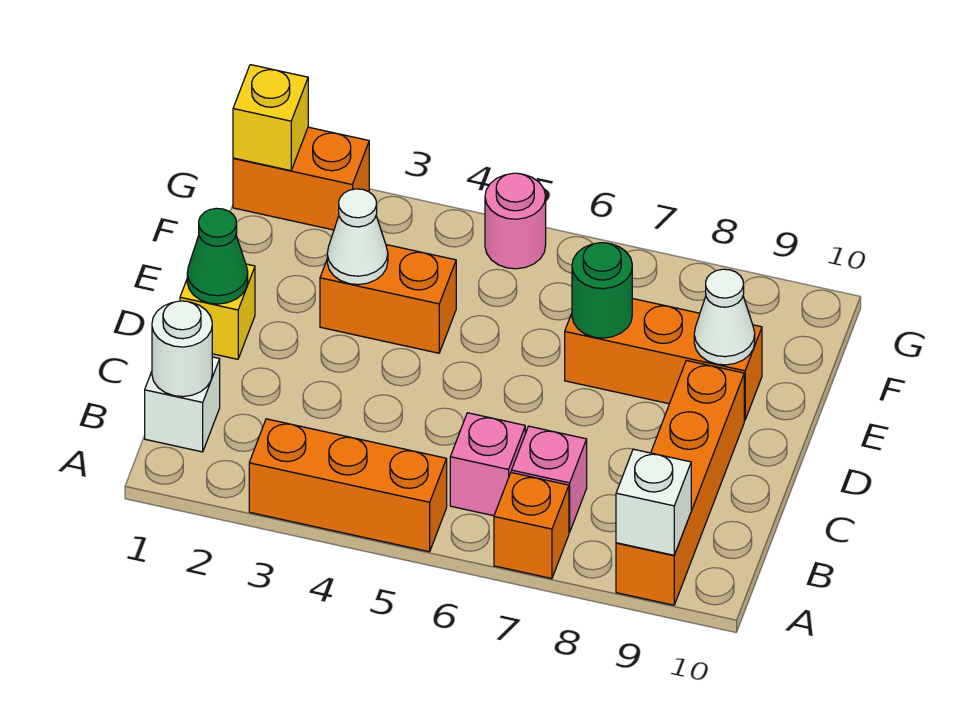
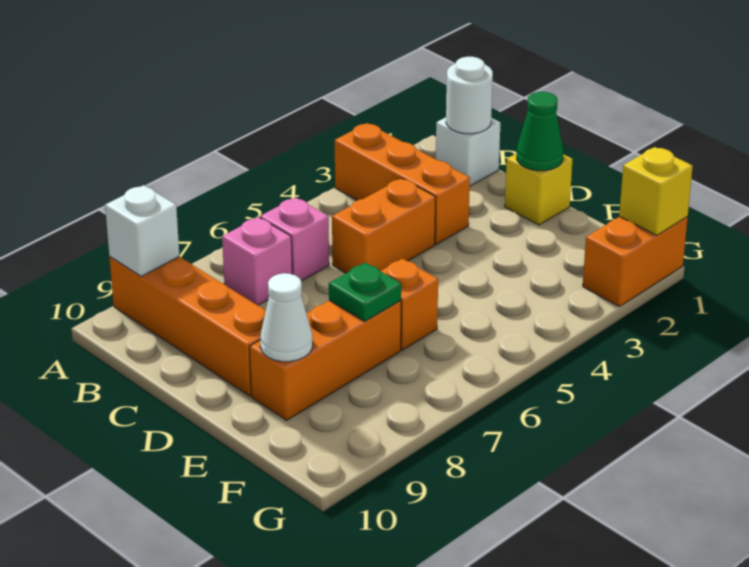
orange 1x3 brick [249,419,447,552] -> orange 1x3 brick turned to [335,123,470,244]
orange 1x1 brick [494,472,569,579] -> orange 1x1 brick moved to [381,259,438,350]
orange 1x2 brick [320,245,456,353] -> orange 1x2 brick moved to [332,178,436,273]
white 1x1 cone [327,189,388,285] -> none
green 1x1 round brick [572,243,632,338] -> green 1x1 plate [329,263,401,321]
pink 1x1 round brick [485,173,546,269] -> none

